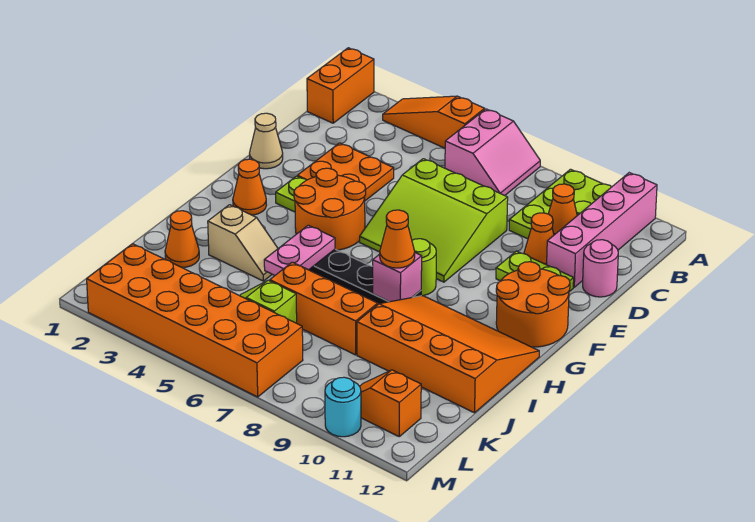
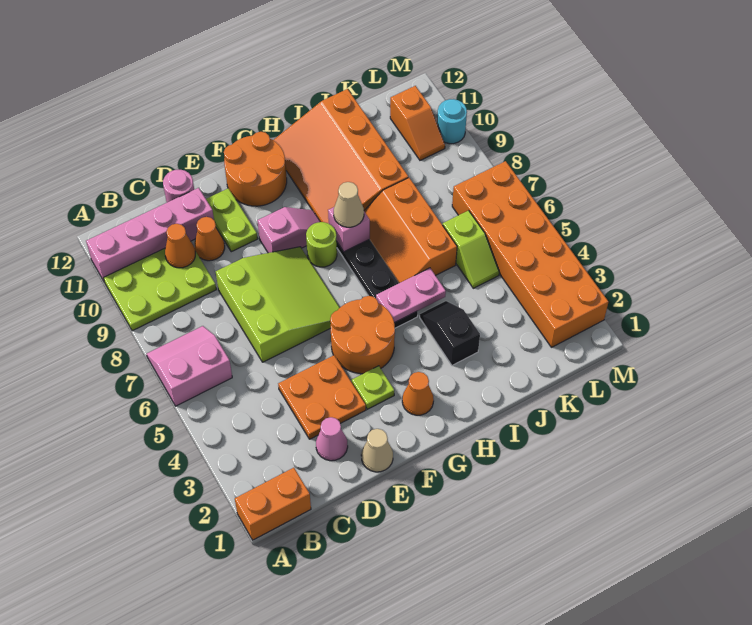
orange 1x3 slope [383,96,485,148] -> none
none -> pink 1x1 cone [316,417,348,461]
none -> pink 1x2 slope [257,207,320,253]
orange 1x1 cone [380,210,415,268] -> tan 1x1 cone [334,182,364,227]
tan 1x2 slope [208,205,278,281] -> black 1x2 slope [420,301,480,365]
orange 1x1 cone [165,211,199,267] -> none

